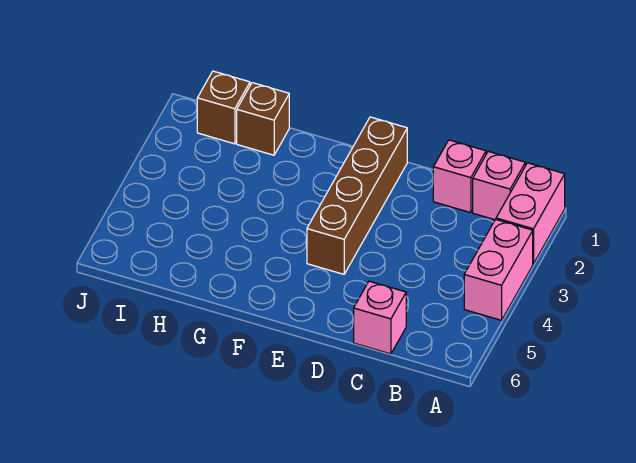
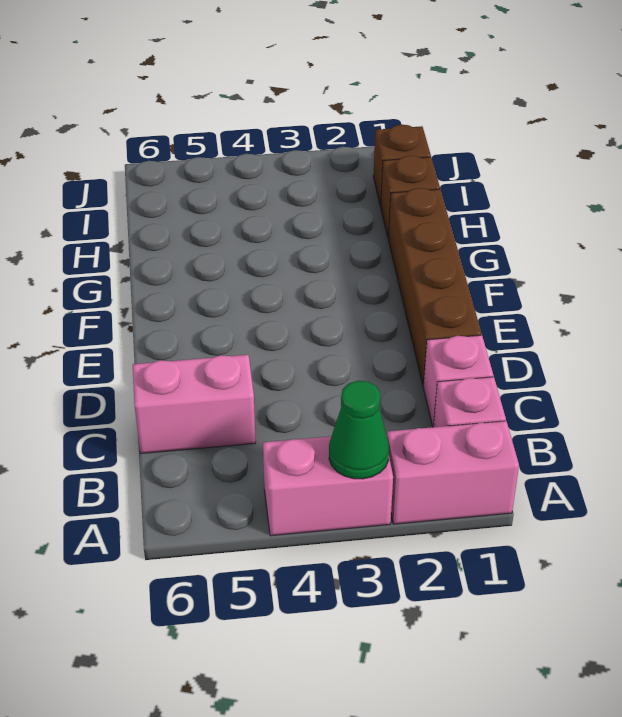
none -> green 1x1 cone [329,381,389,479]
pink 1x1 brick [354,281,406,354] -> pink 1x2 brick [133,355,256,454]
brown 1x4 brick [307,117,407,274] -> brown 1x4 brick turned to [389,188,481,386]

